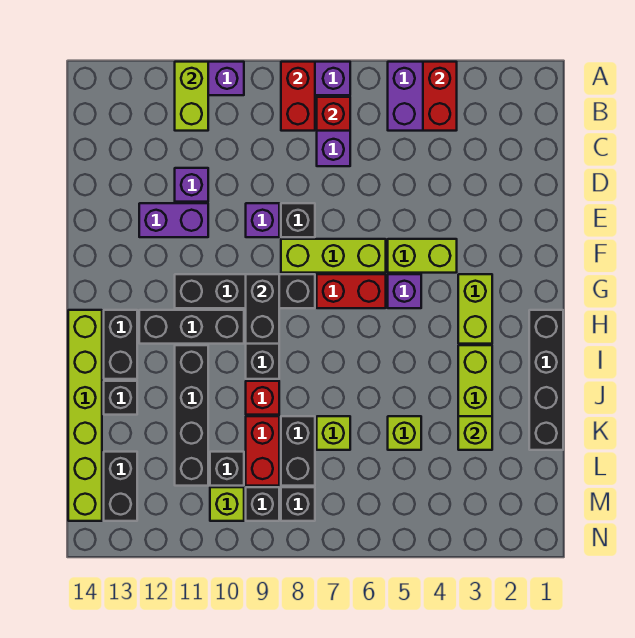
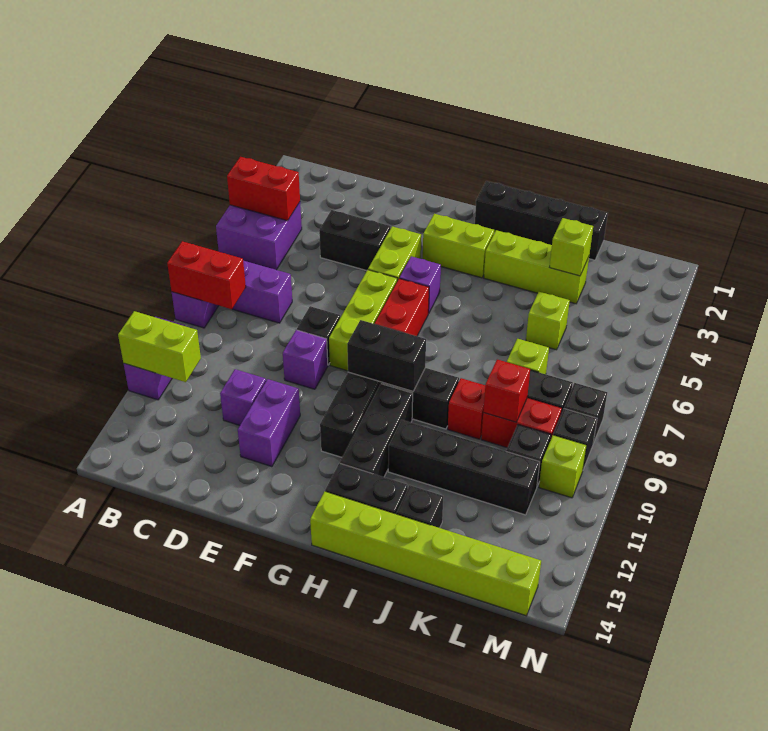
red 1x1 brick [317,97,350,131] -> red 1x1 brick moved to [483,360,530,422]
black 1x2 brick [104,452,137,521] -> black 1x2 brick moved to [319,210,391,271]

